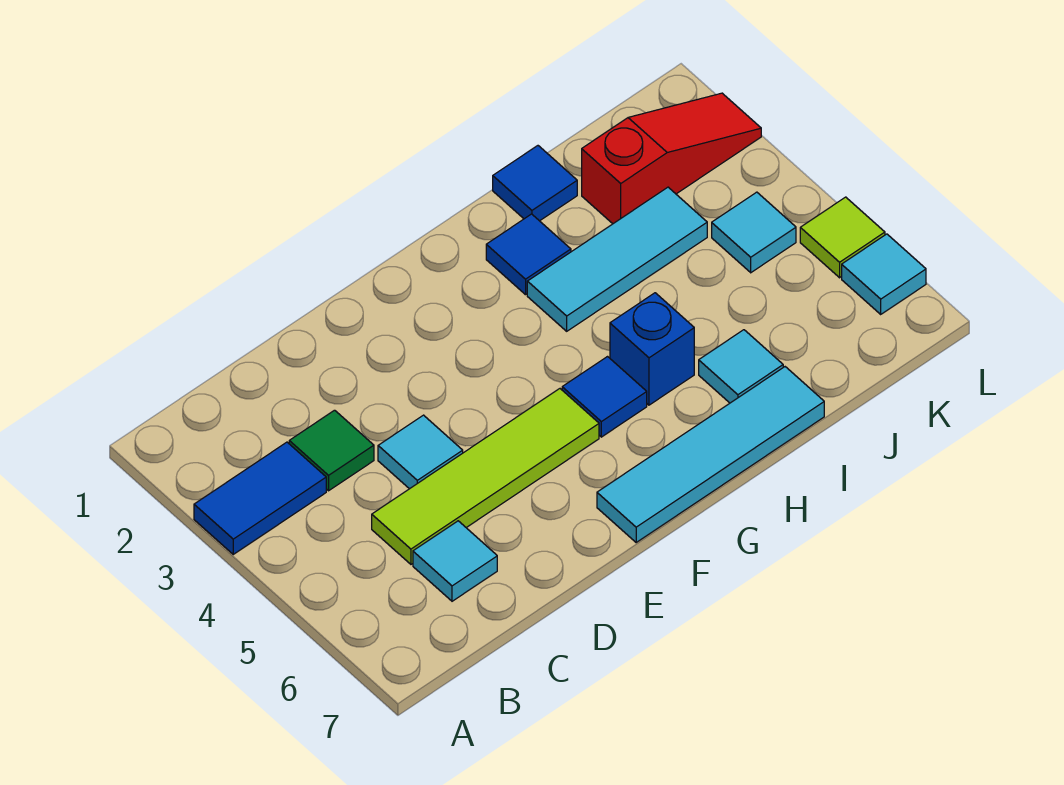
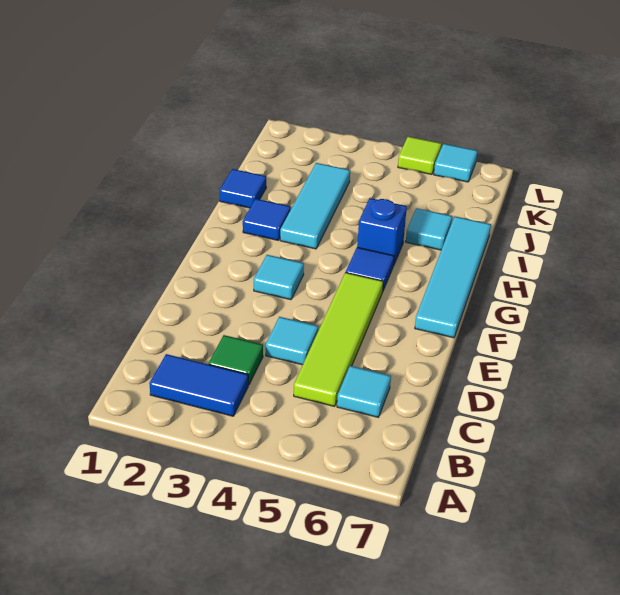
blue 1x2 tile [194,442,326,554] -> blue 1x2 tile turned to [149,354,248,416]
red 1x3 slope [582,93,761,224] -> none
cyan 1x1 tile [712,192,796,273] -> cyan 1x1 tile moved to [254,255,304,300]

